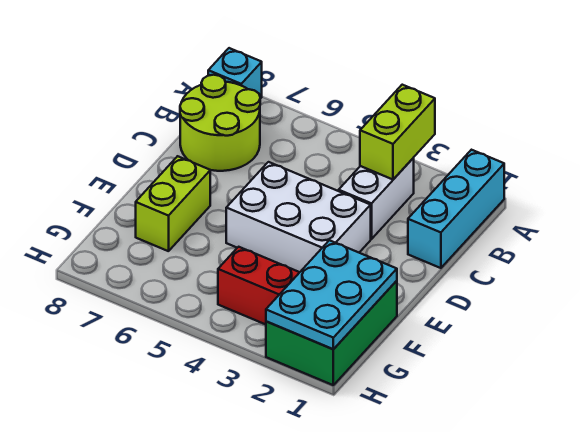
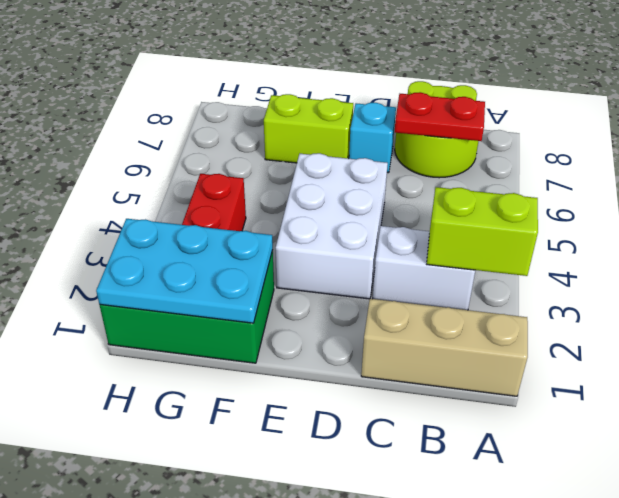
cyan 1x3 brick [408,150,504,268] -> tan 1x3 brick [361,299,528,396]
cyan 1x1 brick [208,48,262,99] -> cyan 1x1 brick moved to [349,103,396,173]
none -> red 1x2 plate [395,92,485,141]

